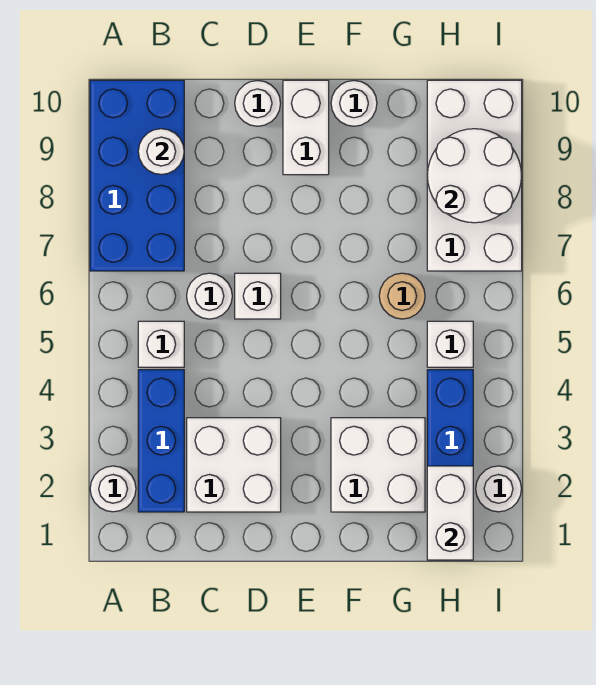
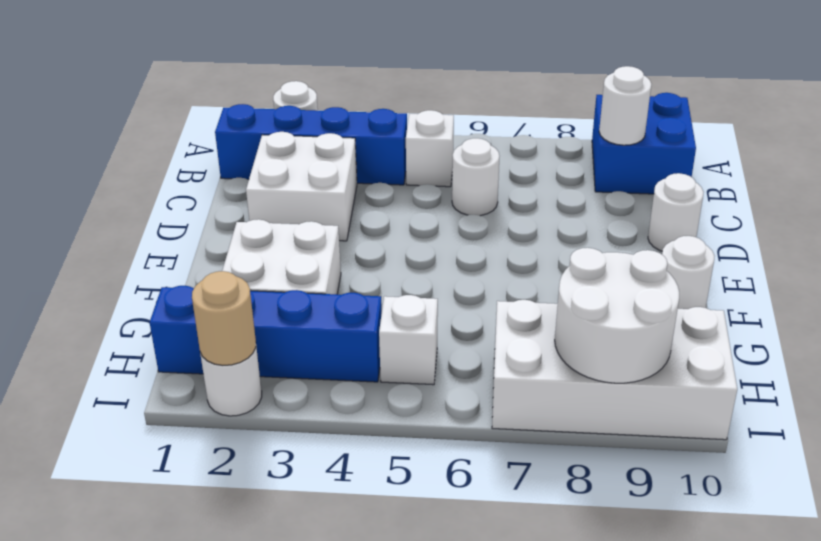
blue 2x4 brick [90,80,184,271] -> blue 2x2 brick [592,93,696,194]
blue 1x3 brick [138,370,184,512] -> blue 1x4 brick [215,104,407,185]
white 1x1 brick [235,273,281,319] -> none
white 1x2 brick [283,80,329,175] -> none
tan 1x1 round brick [379,273,425,319] -> tan 1x1 round brick moved to [192,271,256,365]
white 1x2 brick [427,466,473,560] -> none

